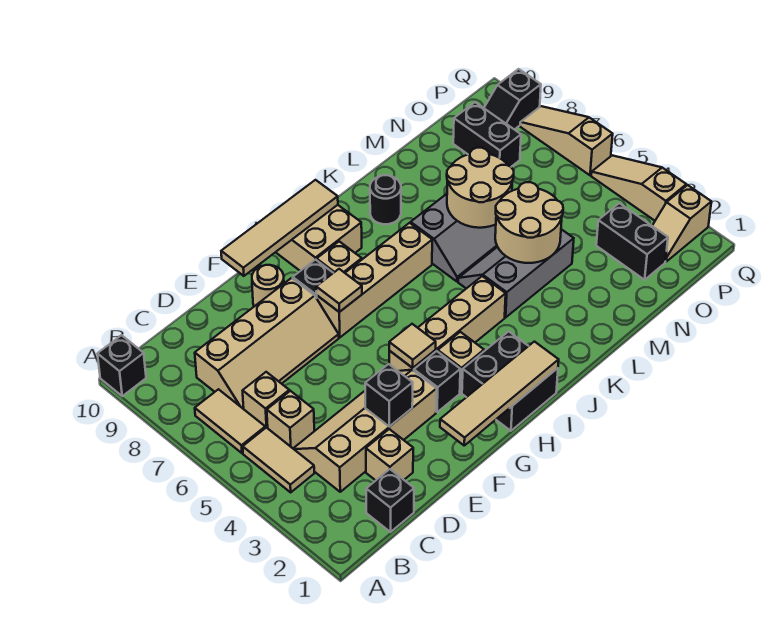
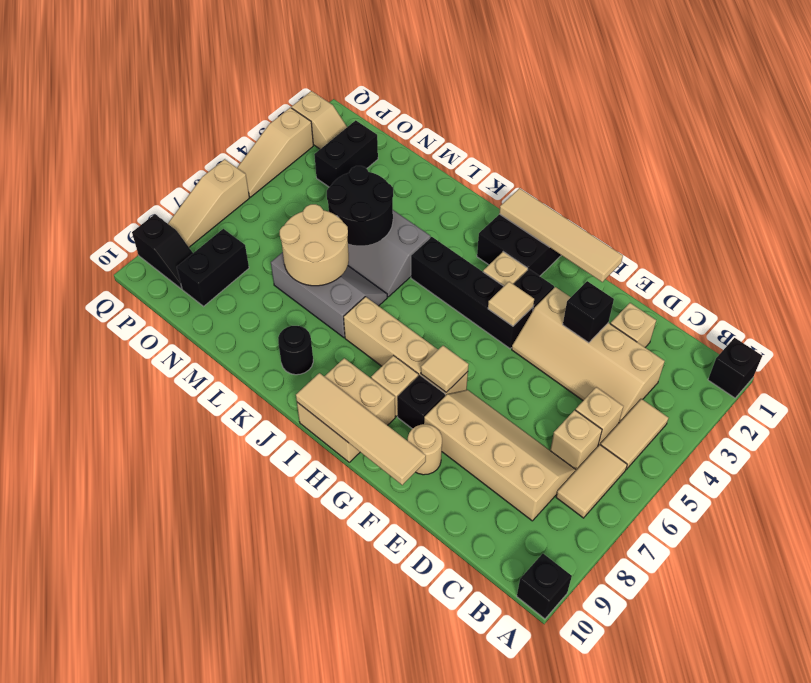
black 1x1 brick [366,469,414,532] -> black 1x1 brick moved to [708,338,762,398]
tan 1x4 brick [389,276,506,371] -> black 1x4 brick [411,237,533,349]
tan 2x2 round brick [495,182,563,263] -> black 2x2 round brick [327,166,393,246]

